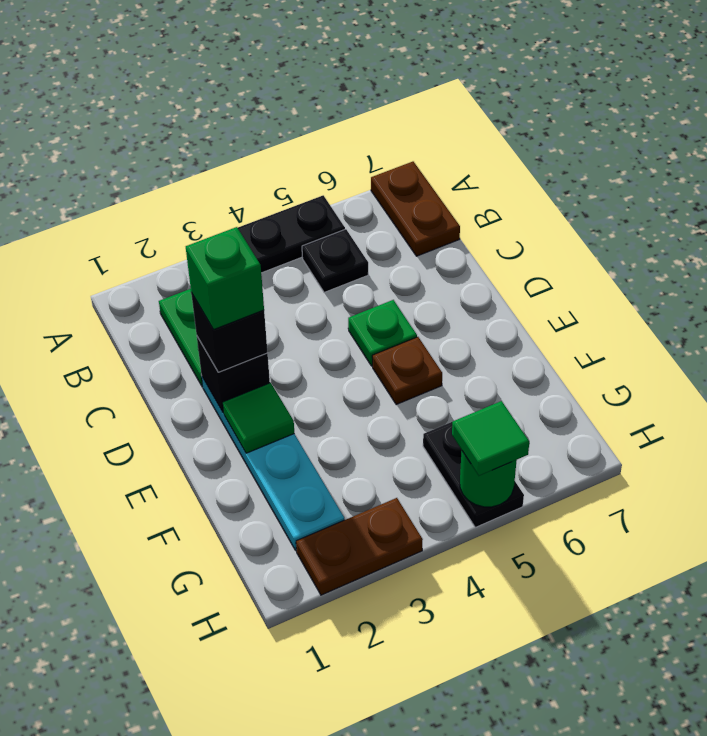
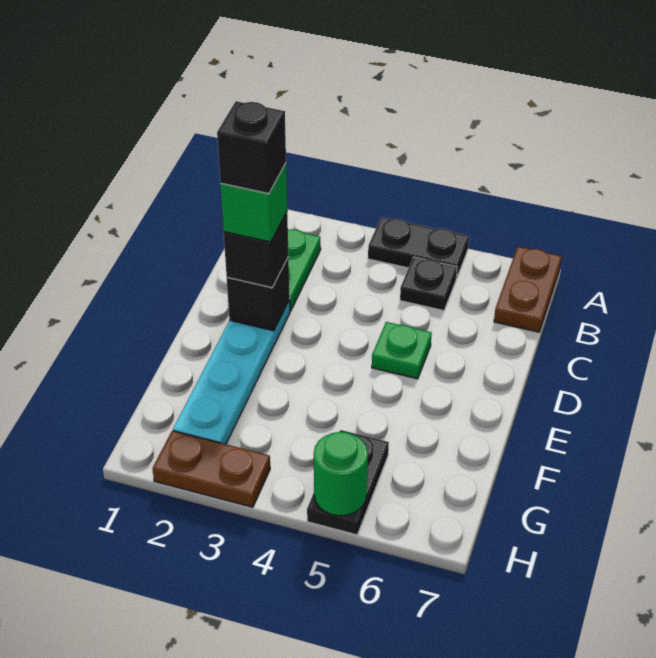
none -> black 1x1 brick [217,101,286,194]
green 1x1 tile [223,383,294,453] -> none
brown 1x1 plate [372,337,442,404] -> none
green 1x1 tile [452,401,529,476] -> none

